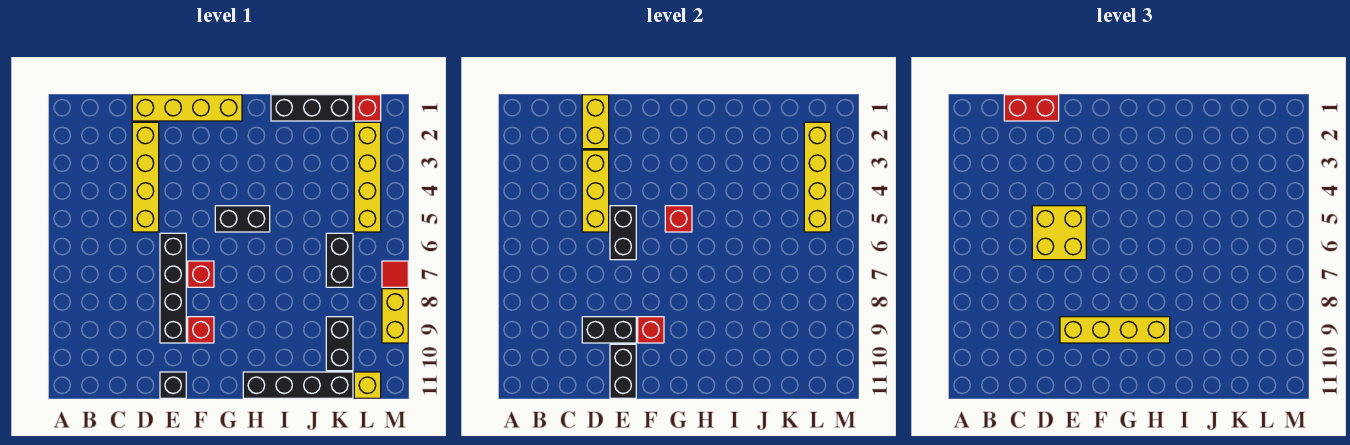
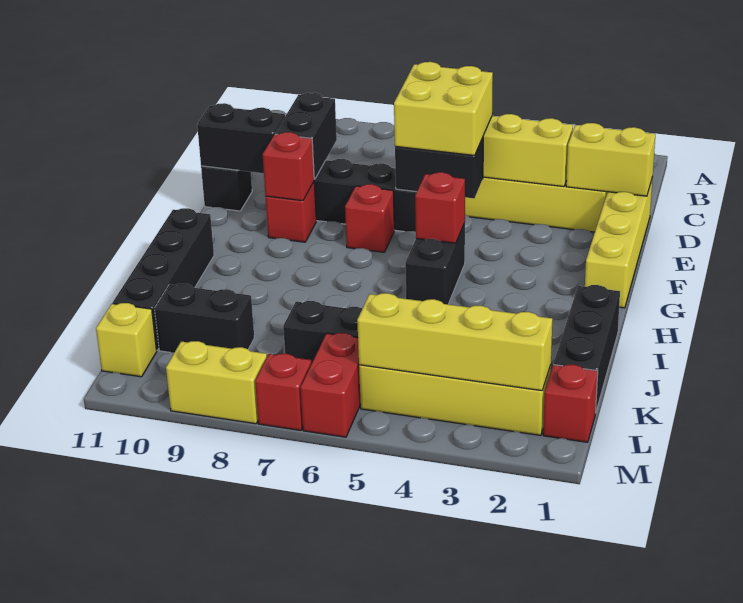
red 1x2 brick [1004,95,1059,121] -> red 1x2 brick moved to [301,333,361,437]
yellow 1x4 brick [1060,317,1170,343] -> none
red 1x1 tile [382,261,408,287] -> red 1x1 brick [255,354,311,430]

